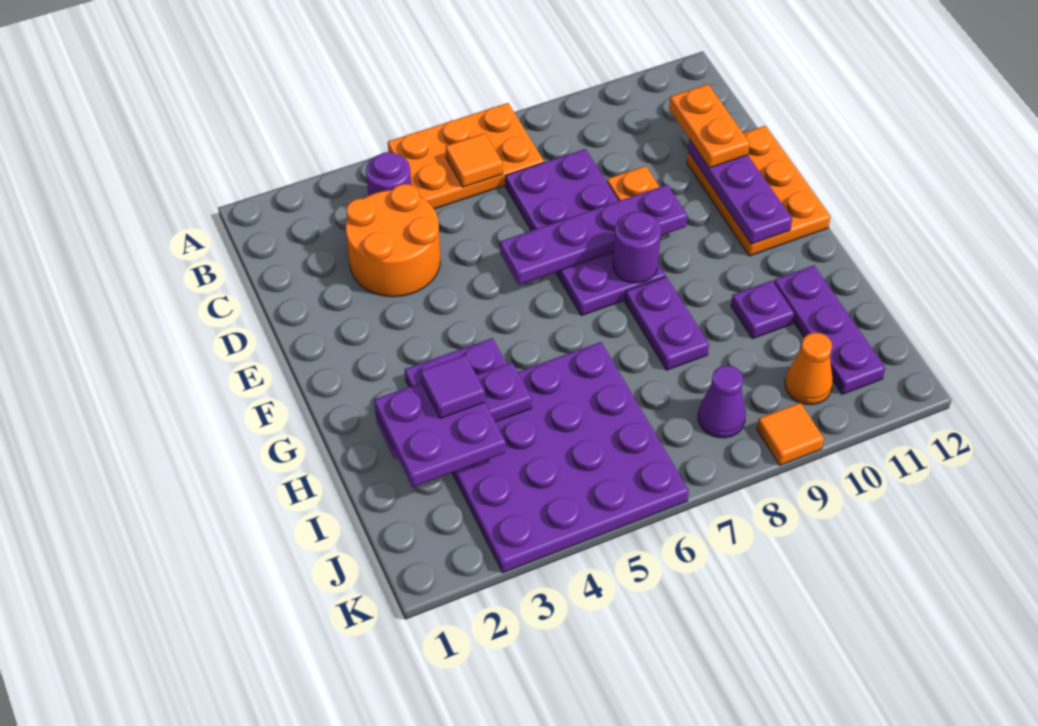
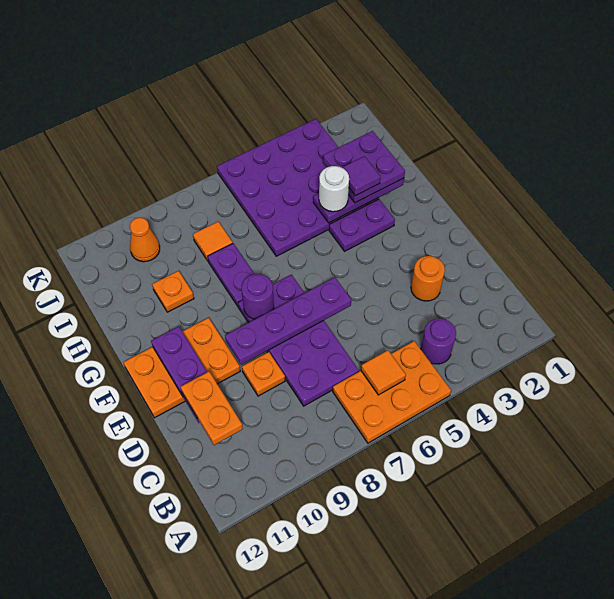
orange 2x2 round brick [346,184,440,297] -> orange 1x1 round brick [411,256,445,301]
orange 2x3 plate [687,126,830,256] -> orange 2x3 plate turned to [123,318,240,418]
none -> white 1x1 round brick [319,166,349,212]
purple 1x1 plate [731,280,794,339] -> orange 1x1 plate [152,271,194,312]
purple 1x3 plate [774,266,885,394] -> none
purple 1x1 cone [698,366,746,438] -> none
orange 1x1 tile [757,403,824,465] -> orange 1x1 tile moved to [193,222,233,261]

